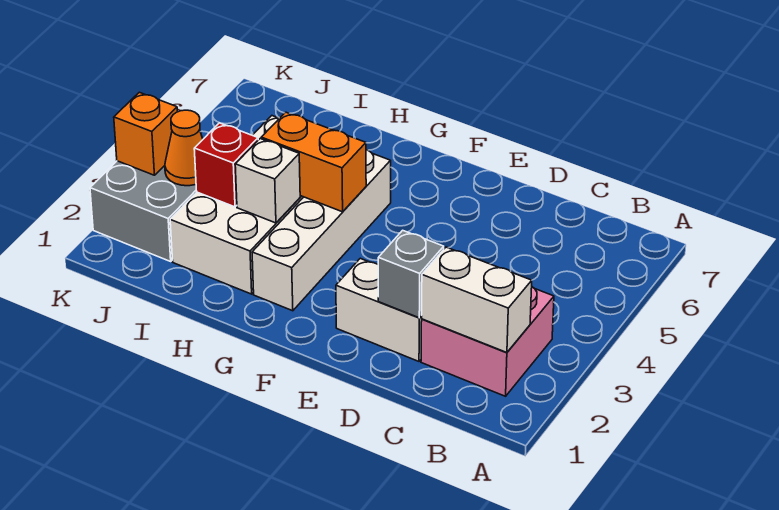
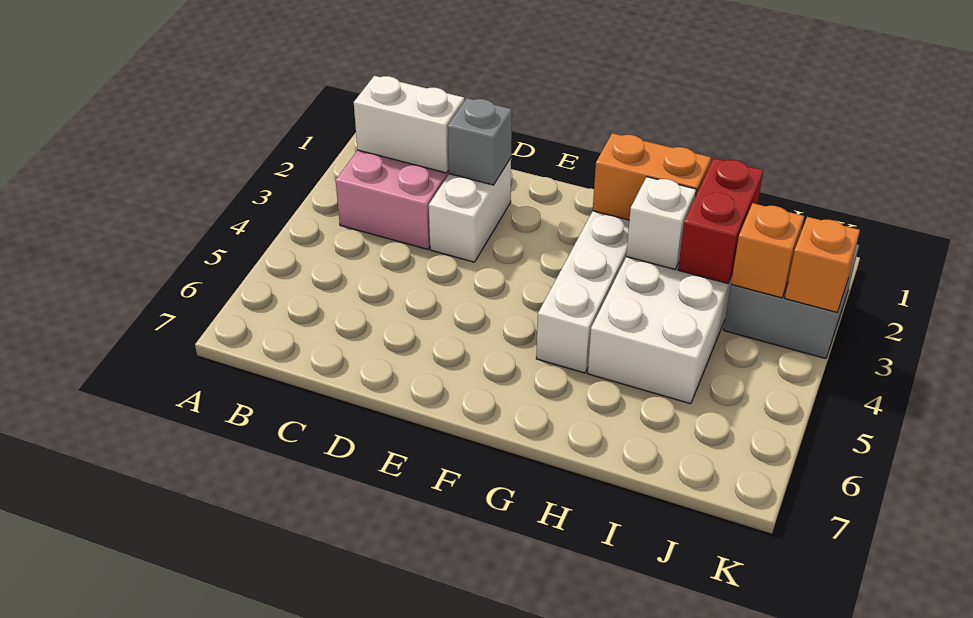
white 1x2 brick [336,258,422,361] -> white 1x2 brick turned to [429,158,511,262]
orange 1x2 brick [261,112,366,212] -> orange 1x2 brick moved to [593,133,711,220]
red 1x1 brick [194,123,258,207] -> red 1x2 brick [678,158,763,283]
orange 1x1 cone [165,110,203,186] -> orange 1x1 brick [731,203,804,298]

